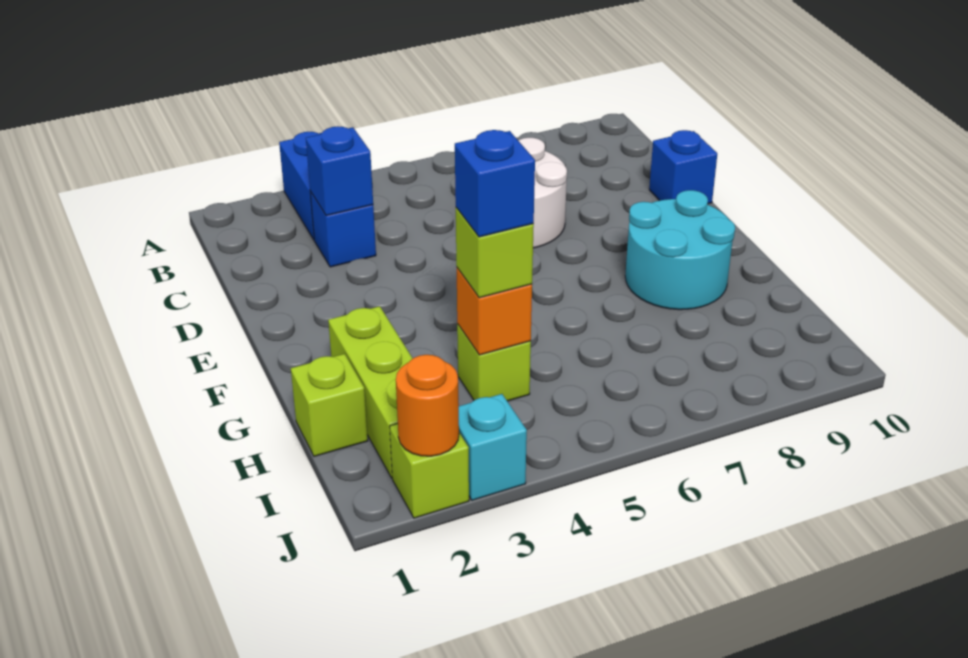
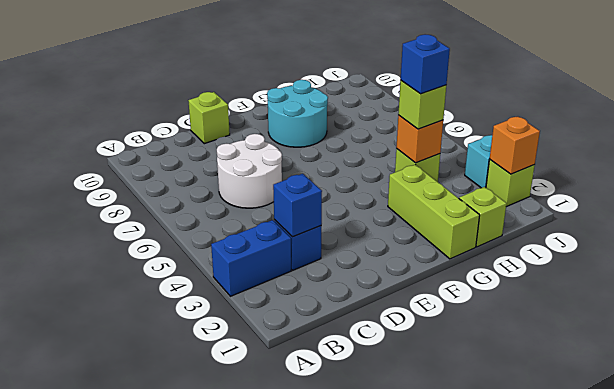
blue 1x1 brick [649,130,717,204] -> lime 1x1 brick [188,92,230,144]
lime 1x3 brick [328,306,413,478] -> lime 1x3 brick turned to [388,165,480,259]
orange 1x1 round brick [396,355,459,456] -> orange 1x1 brick [490,117,540,174]

